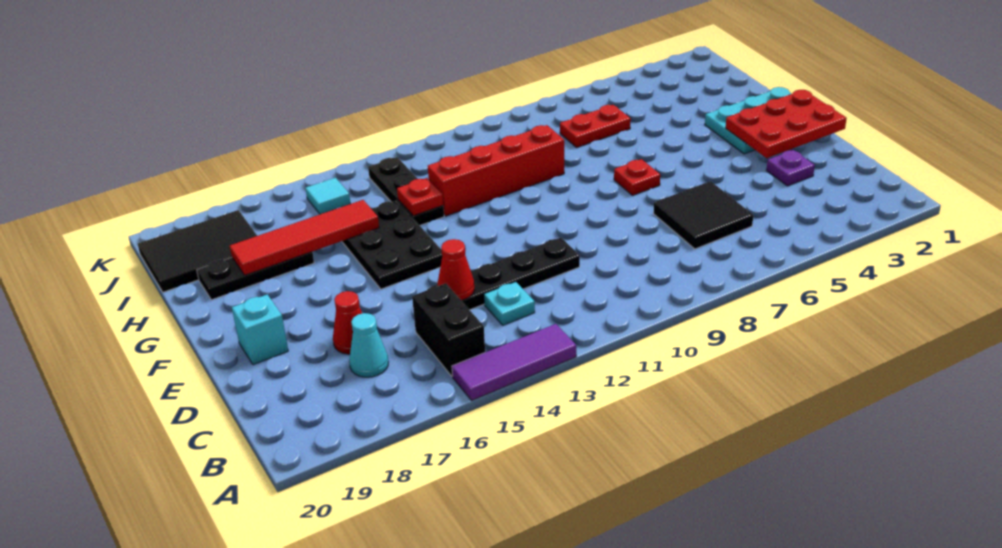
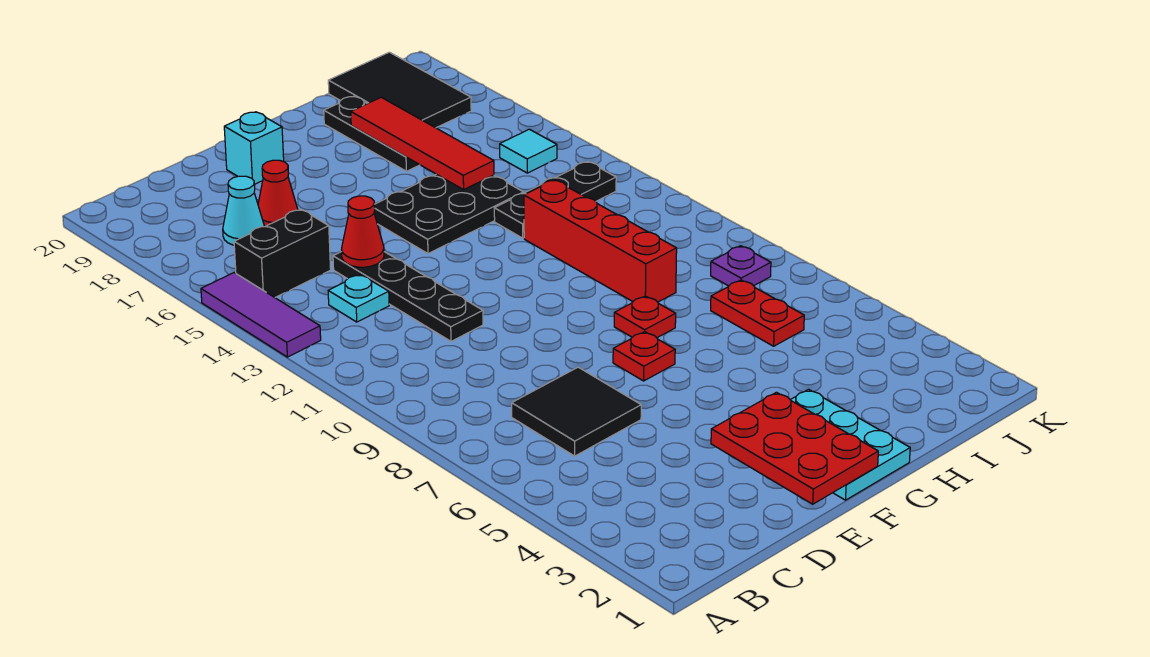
purple 1x1 plate [767,150,815,186] -> purple 1x1 plate moved to [711,246,771,286]
red 1x1 plate [397,178,443,216] -> red 1x1 plate moved to [614,296,676,338]

